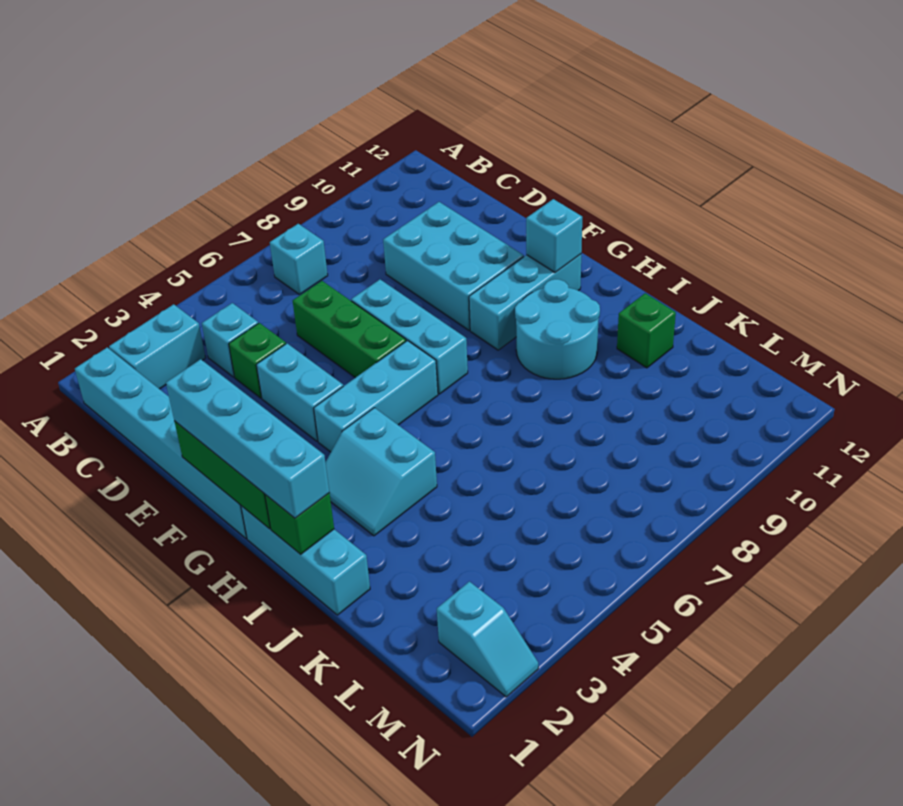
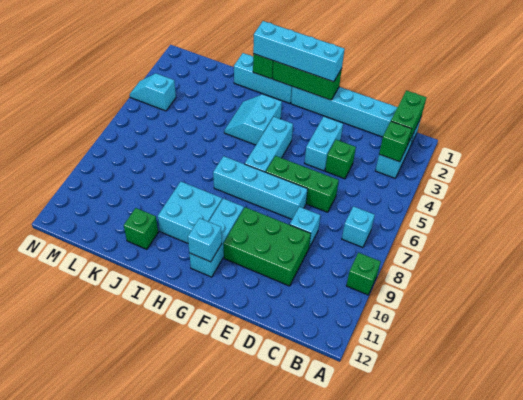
none -> green 1x1 brick [346,253,381,295]
none -> green 1x2 brick [391,90,426,143]
none -> green 1x1 brick [379,121,412,162]
cyan 1x1 brick [202,303,258,377] -> cyan 1x1 brick moved to [290,207,320,247]
cyan 2x3 brick [383,202,524,330] -> green 2x3 brick [223,207,311,286]
cyan 1x2 brick [256,343,343,441] -> cyan 1x2 brick turned to [305,117,343,171]
cyan 1x3 brick [351,280,468,394] -> cyan 1x4 brick [213,156,308,219]
cyan 2x2 slope [325,408,437,536] -> cyan 2x2 slope turned to [224,94,282,145]
cyan 2x2 round brick [515,279,600,379] -> cyan 2x2 brick [158,182,222,243]
cyan 1x2 slope [437,582,538,697] -> cyan 1x2 slope moved to [130,73,176,111]

